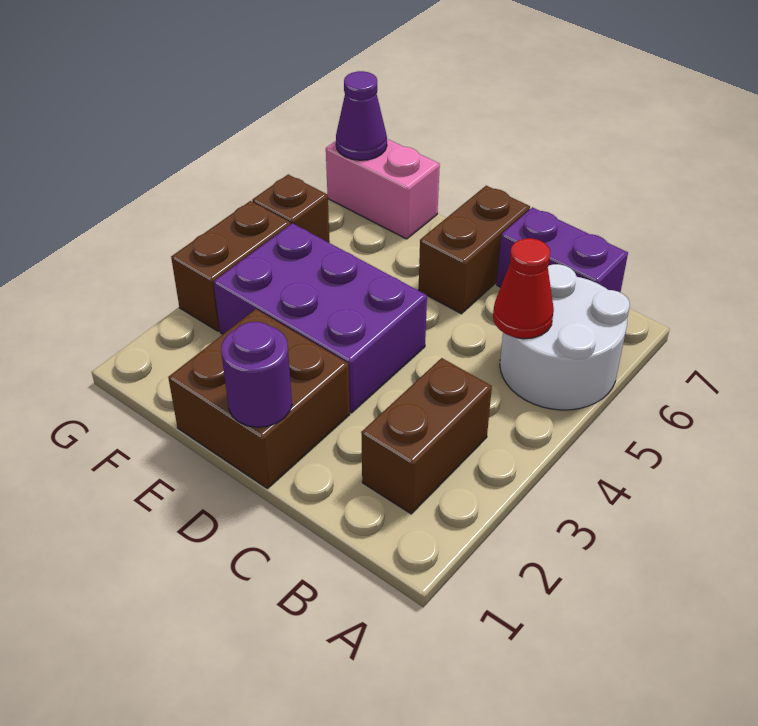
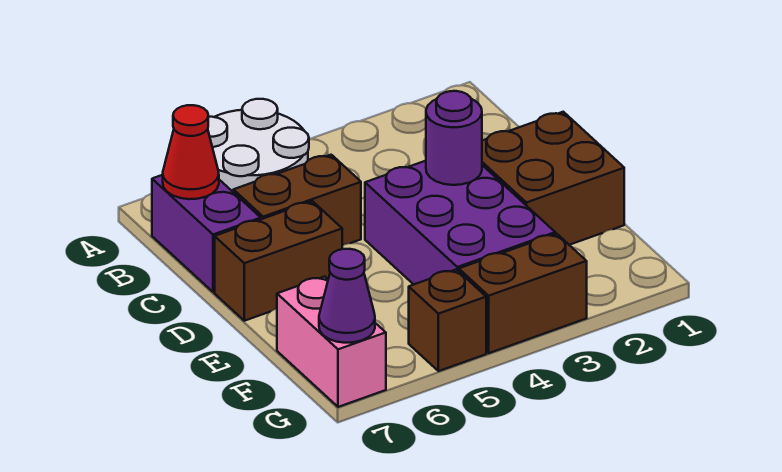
brown 1x2 brick [361,358,492,514] -> brown 1x2 brick moved to [233,155,361,246]
red 1x1 cone [493,238,554,339] -> red 1x1 cone moved to [163,105,219,199]
purple 1x1 round brick [221,322,292,427] -> purple 1x1 round brick moved to [426,91,482,185]

